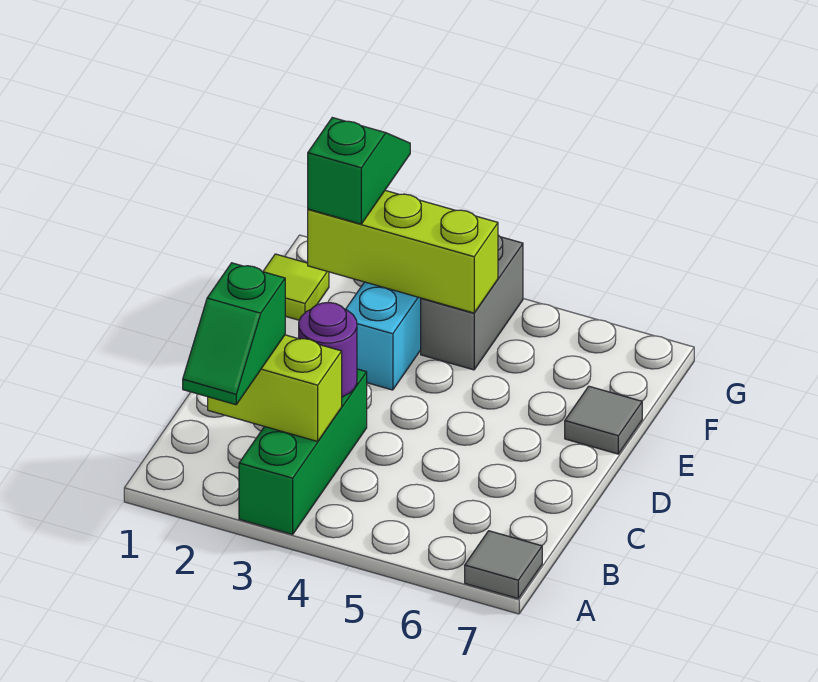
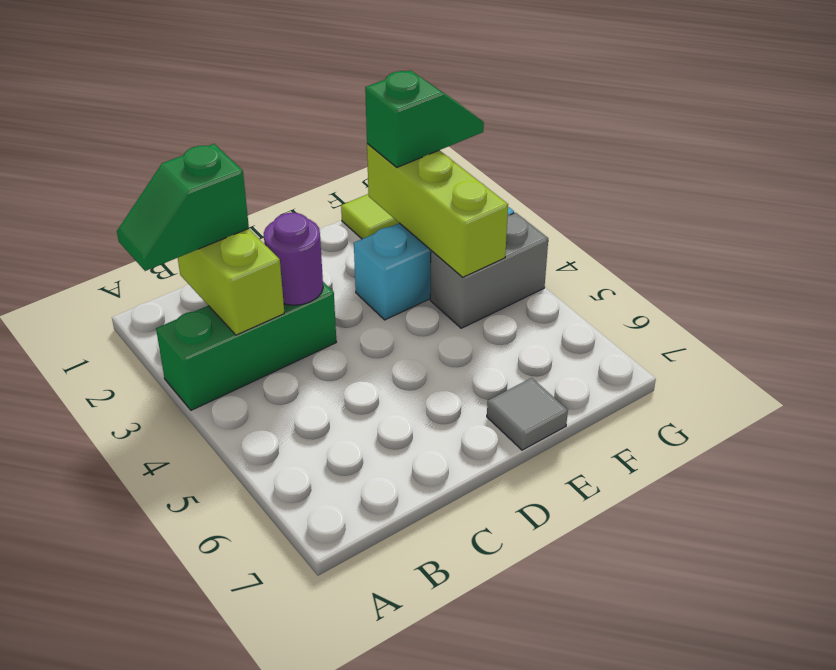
grey 1x1 tile [465,531,542,598] -> none

